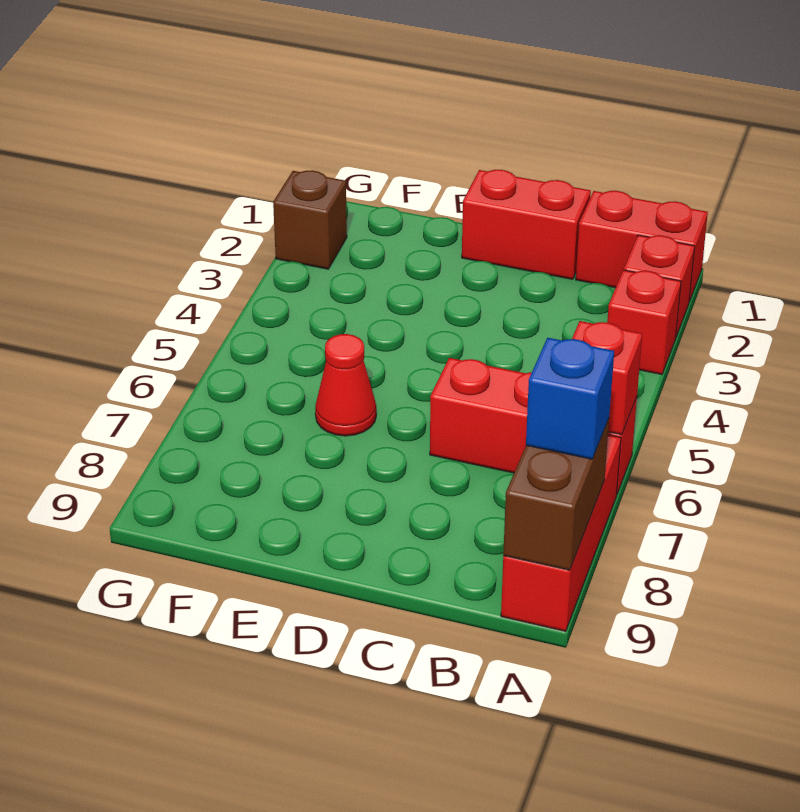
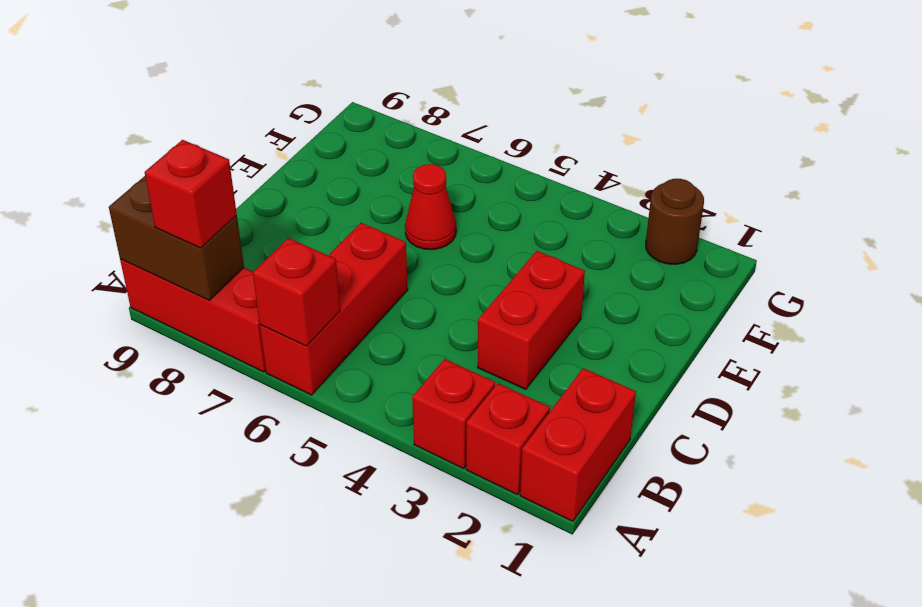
blue 1x1 brick [526,338,614,459] -> red 1x1 brick [145,140,237,248]
red 1x2 brick [462,170,591,279] -> red 1x2 brick moved to [478,251,585,389]
brown 1x1 brick [273,170,347,269] -> brown 1x1 round brick [646,179,704,264]

